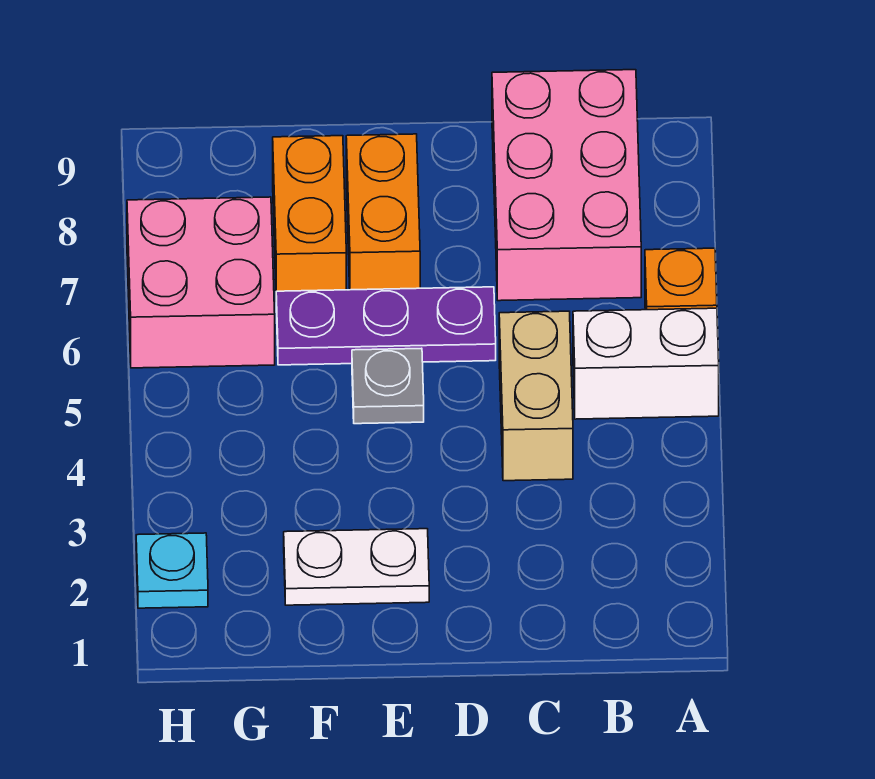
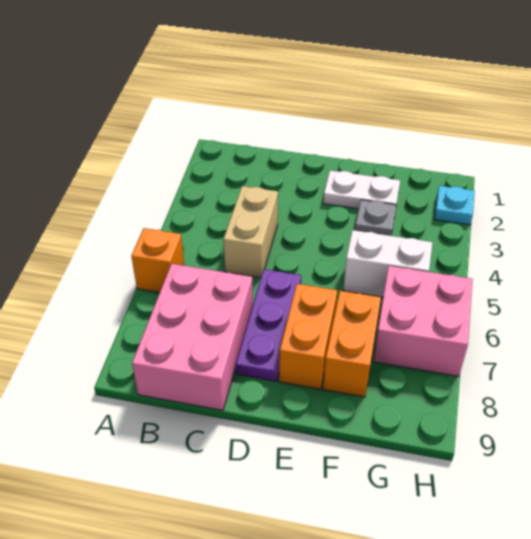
white 1x2 brick [573,308,719,419] -> white 1x2 brick moved to [343,230,433,297]
purple 1x3 plate [276,287,496,365] -> purple 1x3 plate turned to [236,269,301,381]
grey 1x1 plate [352,348,424,424] -> grey 1x1 plate moved to [355,200,396,236]

